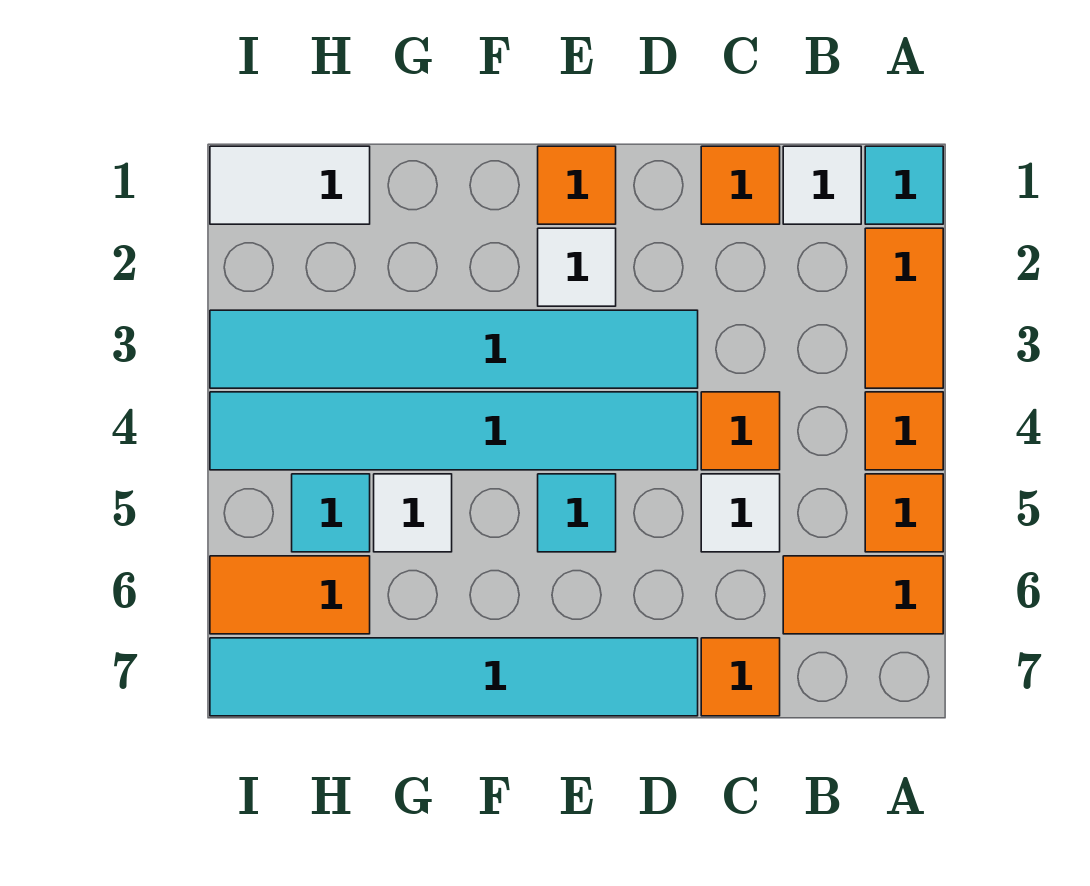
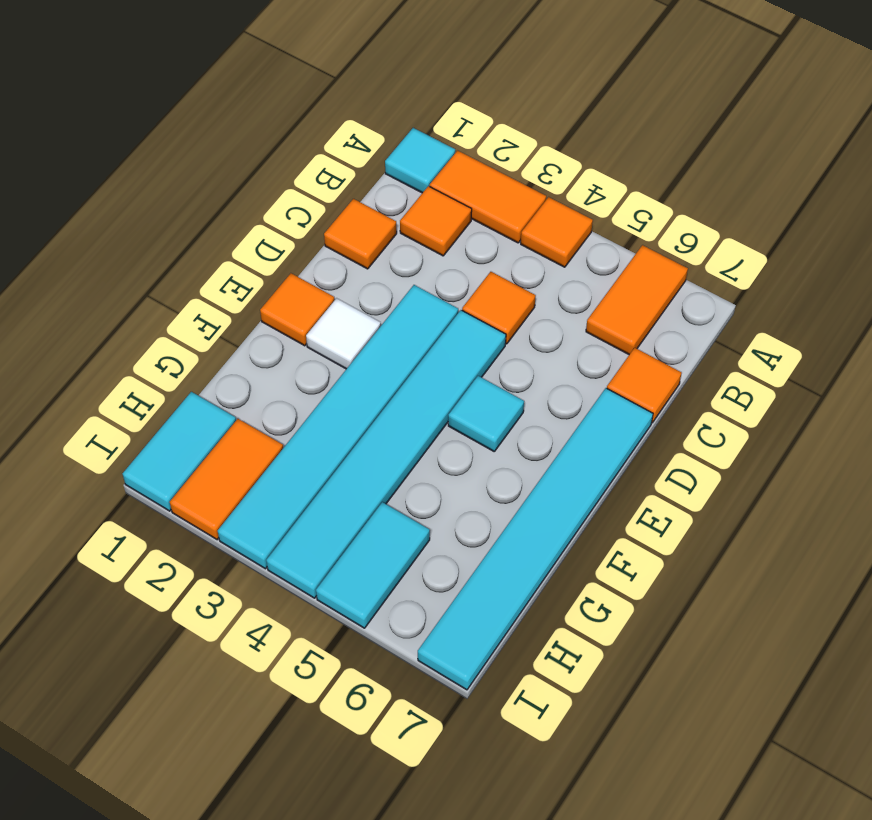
orange 1x1 tile [865,474,943,552] -> orange 1x1 tile moved to [400,186,472,256]
white 1x1 tile [783,146,861,224] -> none
white 1x1 tile [701,474,780,552] -> none
white 1x1 tile [374,474,452,552] -> none
white 1x2 tile [210,146,370,224] -> cyan 1x2 tile [123,392,236,511]
cyan 1x1 tile [292,474,370,552] -> cyan 1x2 tile [316,502,430,628]
orange 1x2 tile [210,556,370,634] -> orange 1x2 tile moved to [170,419,283,540]

